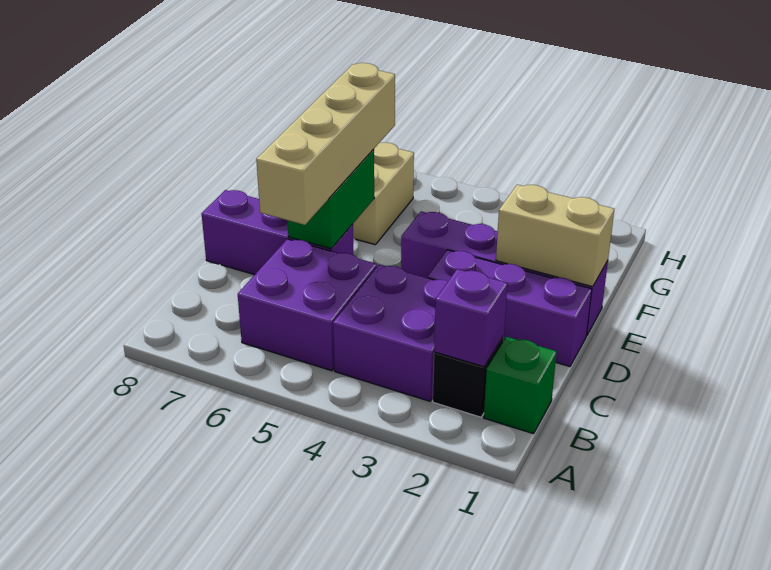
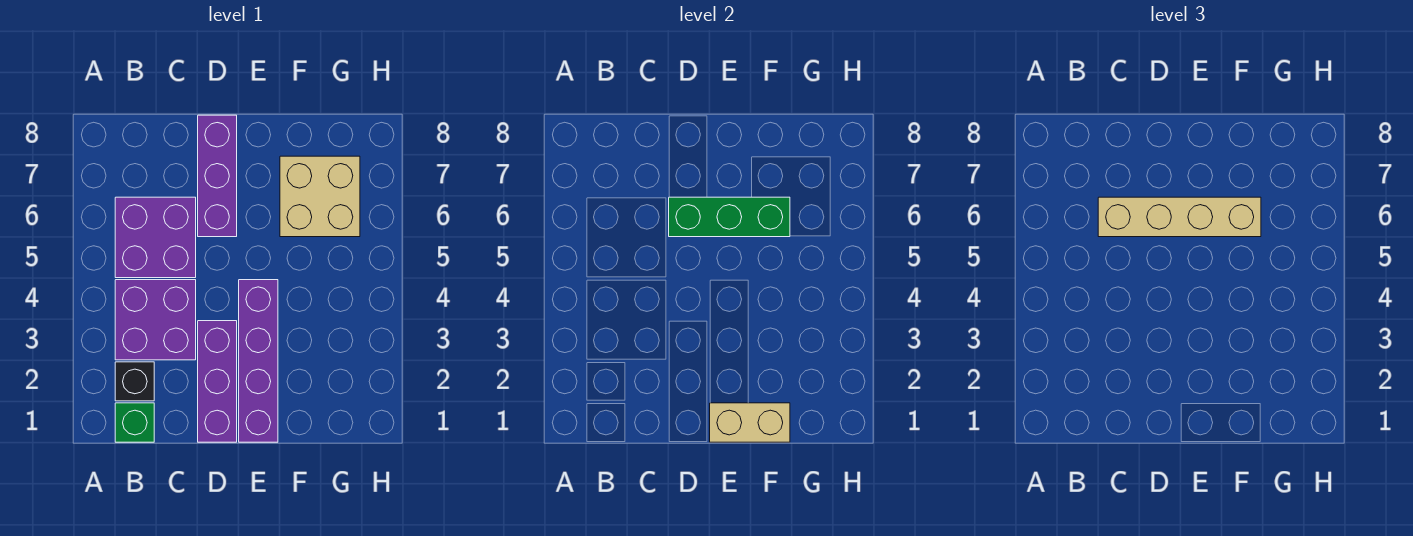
purple 1x1 brick [434,269,507,367] -> none
green 1x2 brick [287,149,374,249] -> green 1x3 brick [669,197,790,237]
tan 1x2 brick [496,185,614,287] -> tan 1x2 brick turned to [710,403,790,442]

